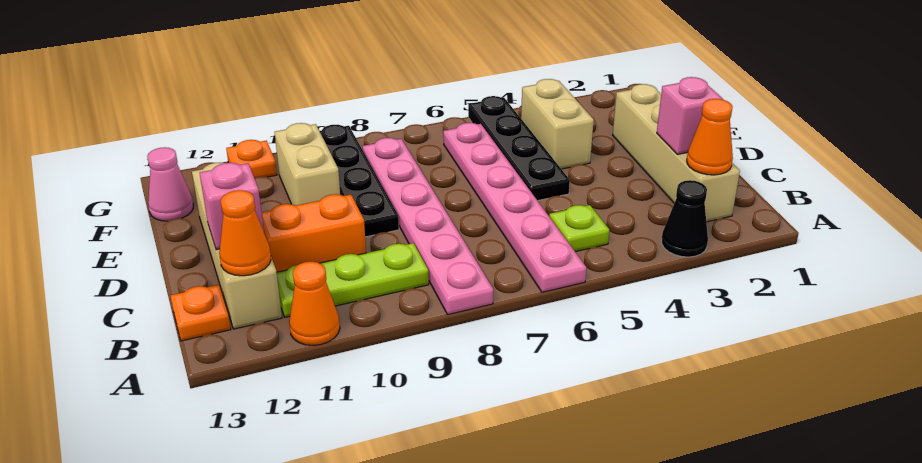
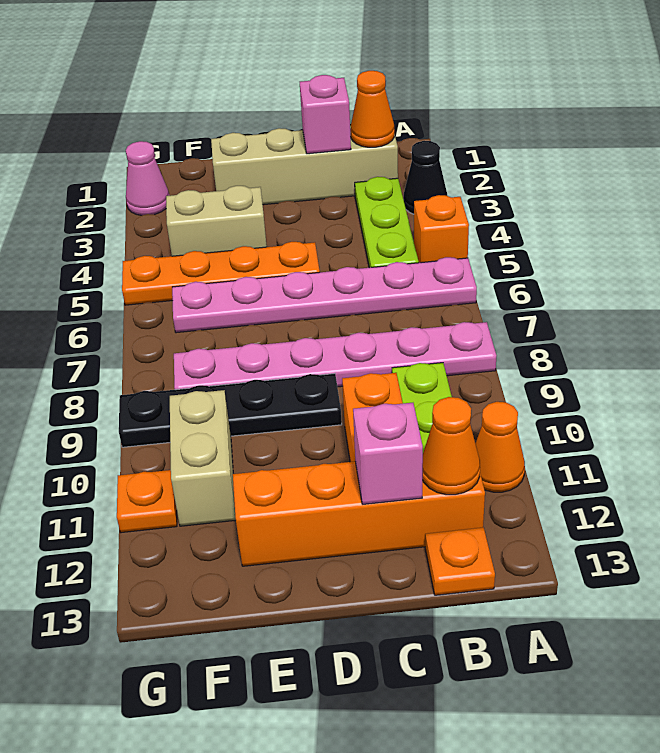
none -> orange 1x1 brick [414,195,469,263]
lime 1x1 plate [549,205,609,252] -> lime 1x3 plate [355,177,419,268]
tan 1x4 brick [192,162,282,329] -> orange 1x4 brick [233,461,485,566]
black 1x4 plate [468,96,570,201] -> orange 1x4 plate [122,242,320,305]
tan 1x2 brick [275,123,340,206] -> tan 1x2 brick turned to [170,390,236,526]
pink 1x1 cone [147,147,193,221] -> pink 1x1 cone moved to [126,141,169,215]

